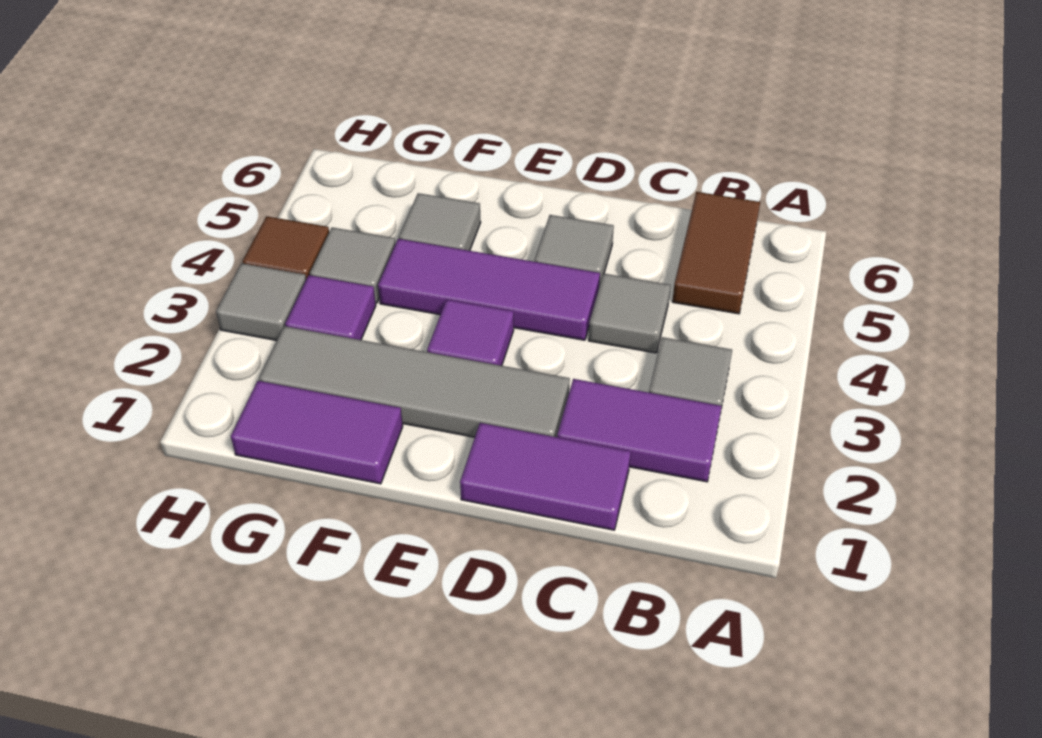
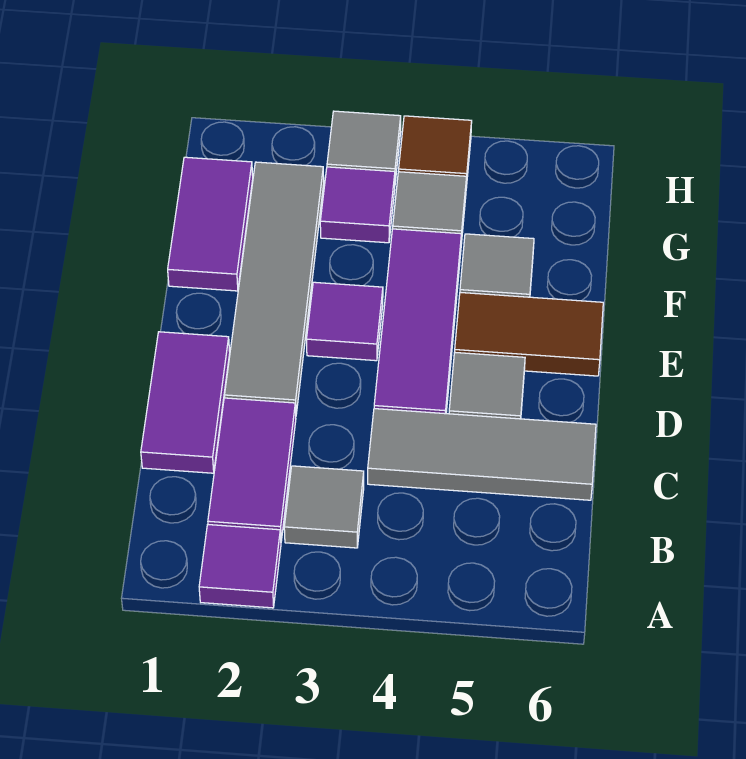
none -> purple 1x1 tile [199,525,281,608]
brown 1x2 tile [672,192,760,314] -> brown 1x2 tile moved to [455,292,603,376]
grey 1x1 tile [589,274,670,353] -> grey 1x3 tile [368,409,596,500]

